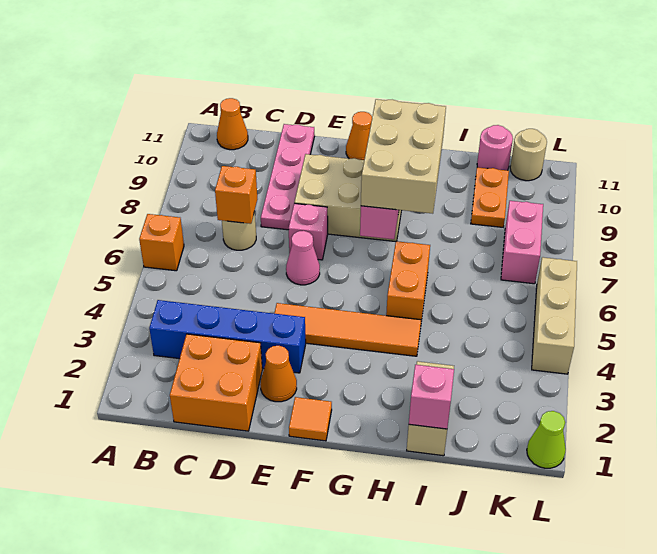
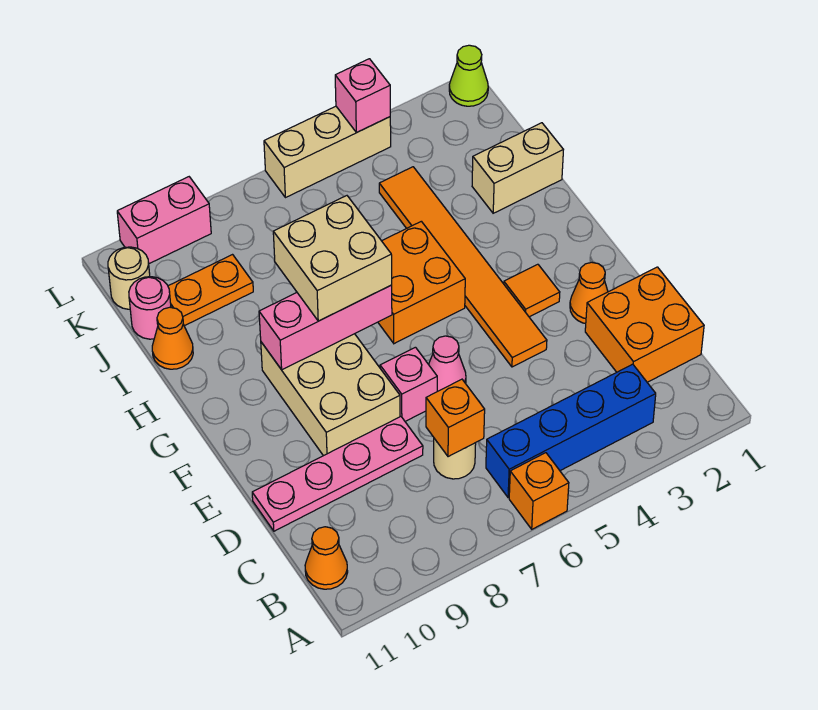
blue 1x4 brick [149,300,306,373] -> blue 1x4 brick turned to [486,364,656,498]
orange 1x4 tile [274,303,421,356] -> orange 1x6 tile [379,167,547,367]
orange 1x1 tile [289,397,332,441] -> orange 1x1 tile moved to [504,264,560,317]
orange 1x1 cone [346,112,372,160] -> orange 1x1 cone moved to [152,307,193,369]
tan 2x3 brick [361,99,446,214] -> tan 2x2 brick [273,196,392,321]
orange 1x2 brick [386,241,430,321] -> orange 2x2 brick [378,221,465,344]
pink 1x1 brick [409,365,454,429] -> pink 1x1 brick moved to [335,59,390,132]
pink 1x2 brick [501,201,543,284] -> pink 1x2 brick moved to [117,177,211,264]

